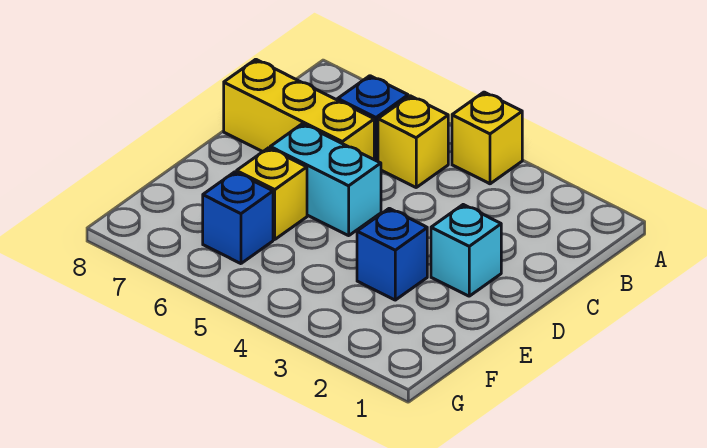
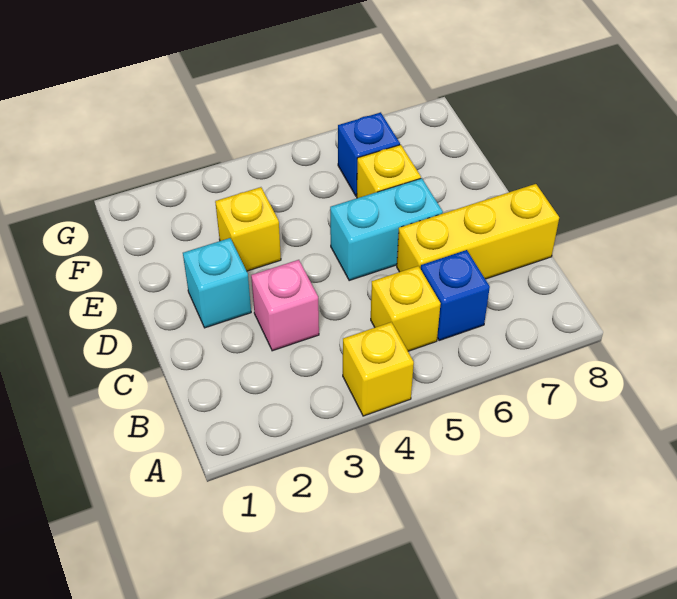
none -> pink 1x1 brick [251,260,319,351]
blue 1x1 brick [357,208,427,300] -> yellow 1x1 brick [215,187,281,271]

